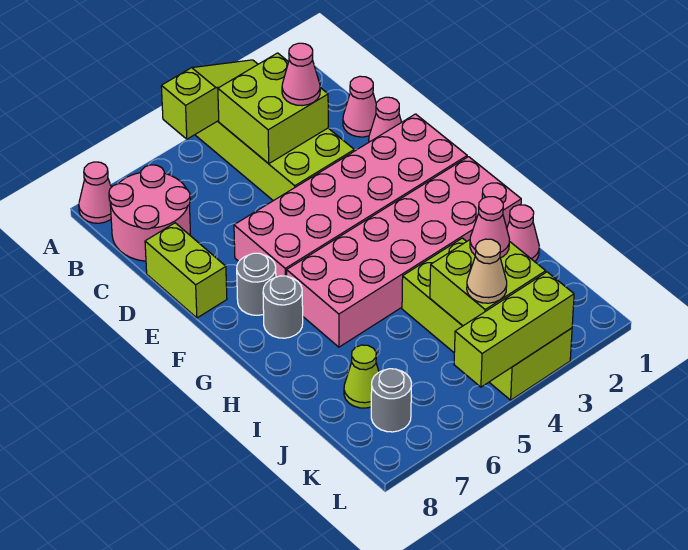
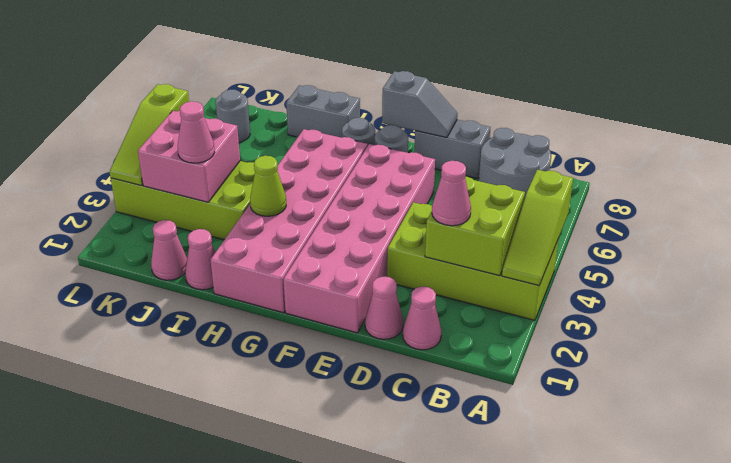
pink 1x1 cone [79,162,111,223] -> pink 1x1 cone moved to [151,220,187,280]
pink 2x2 round brick [109,165,190,261] -> grey 2x2 round brick [479,128,551,200]
lime 1x2 brick [145,223,227,318] -> grey 1x2 brick [414,120,491,179]
none -> grey 1x2 slope [382,71,458,138]
none -> grey 1x2 brick [286,85,360,138]
lime 2x2 brick [430,240,546,326] -> pink 2x2 brick [138,111,240,202]
lime 1x1 cone [344,345,379,408] -> lime 1x1 cone moved to [250,156,286,216]
tan 1x1 cone [467,239,507,303] -> none
lime 1x3 brick [454,272,574,387] -> lime 1x3 slope [110,84,189,186]

